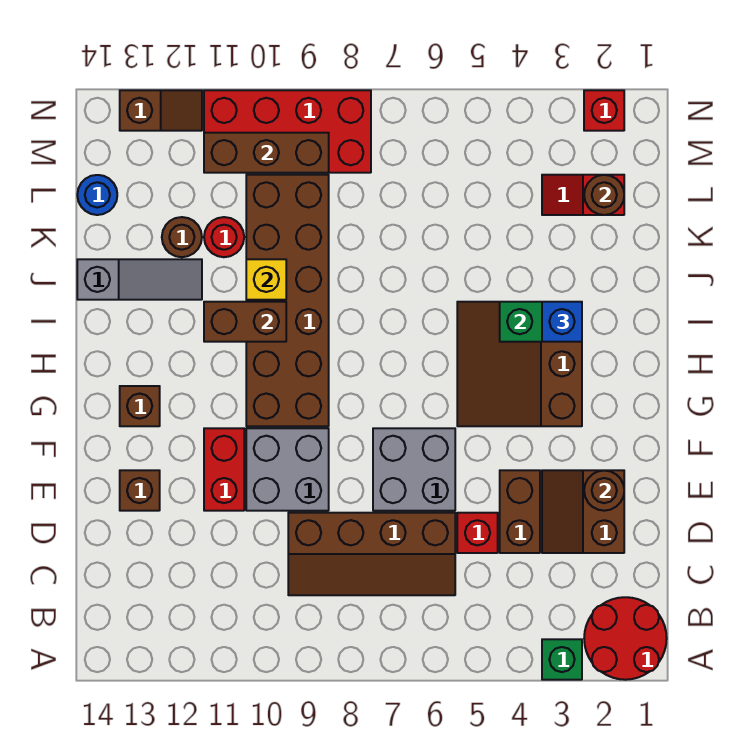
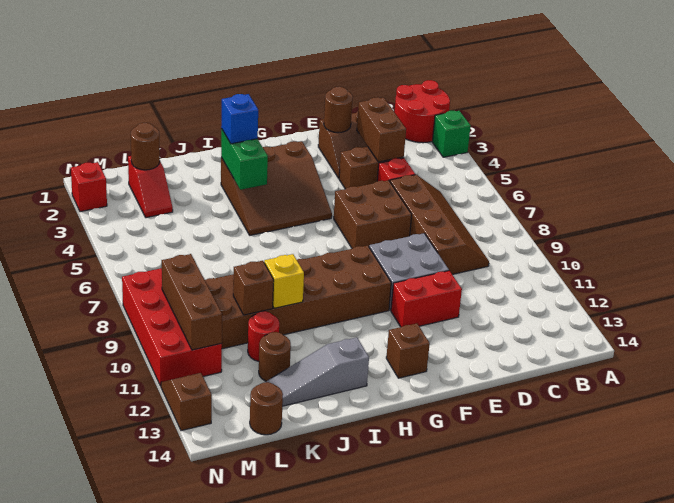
grey 2x2 brick [373,428,455,511] -> brown 2x2 brick [334,180,412,249]
brown 1x1 brick [120,470,160,511] -> brown 1x1 brick moved to [233,261,274,315]
brown 1x2 brick [204,302,286,342] -> brown 1x2 brick moved to [357,97,406,162]
grey 1x3 slope [77,259,202,300] -> grey 1x3 slope turned to [265,337,369,406]
blue 1x1 round brick [77,175,117,215] -> brown 1x1 round brick [250,382,283,435]

